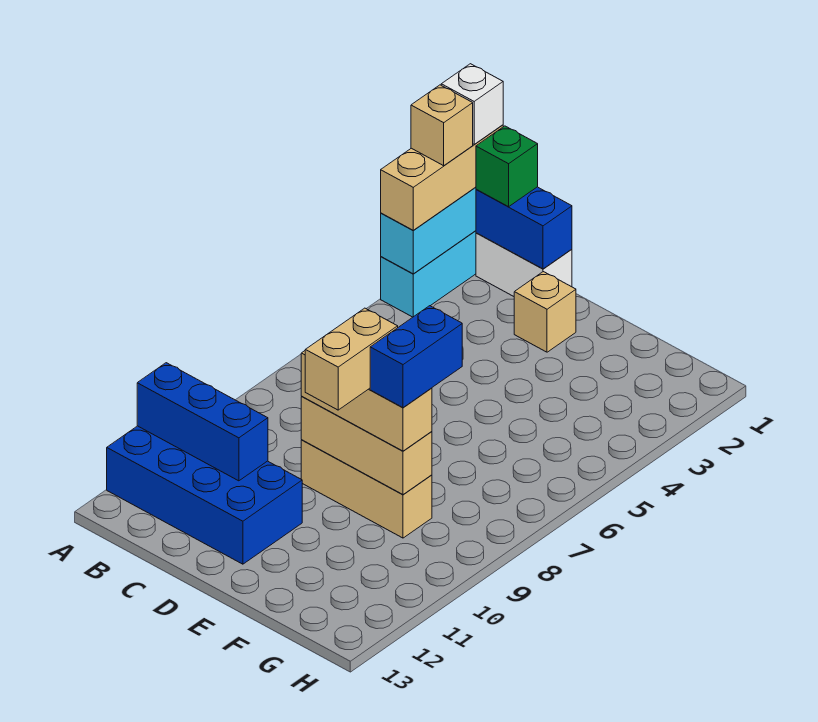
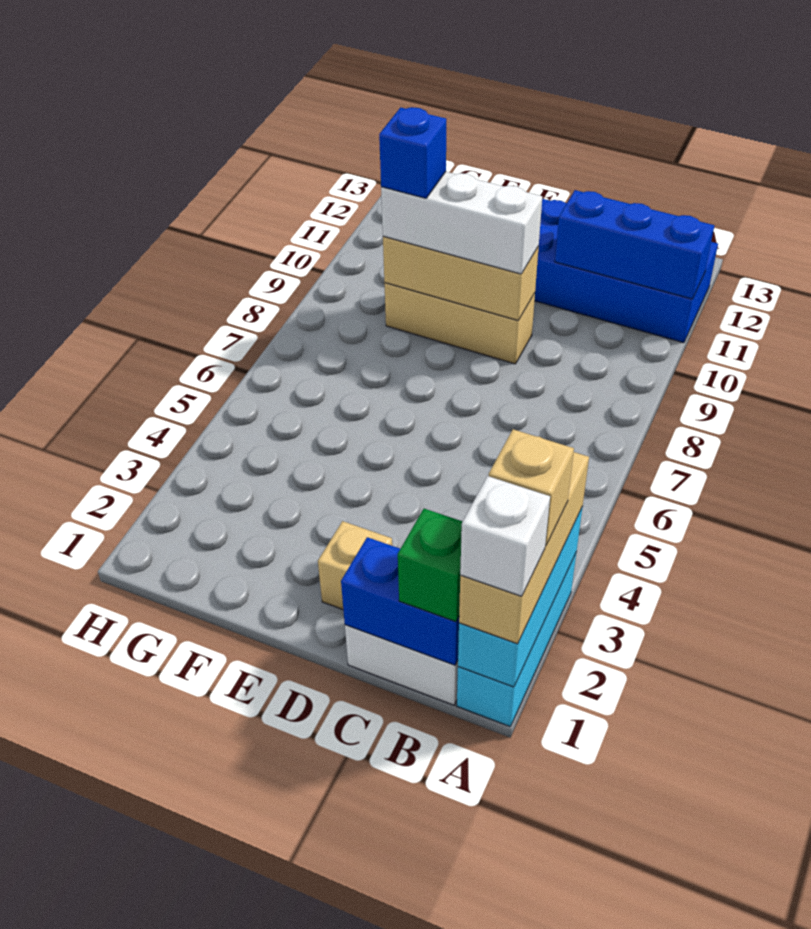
tan 1x3 brick [301,351,432,451] -> white 1x3 brick [381,172,542,274]
tan 1x2 brick [305,308,398,410] -> none
blue 1x2 brick [370,306,462,408] -> blue 1x1 brick [379,107,446,198]

